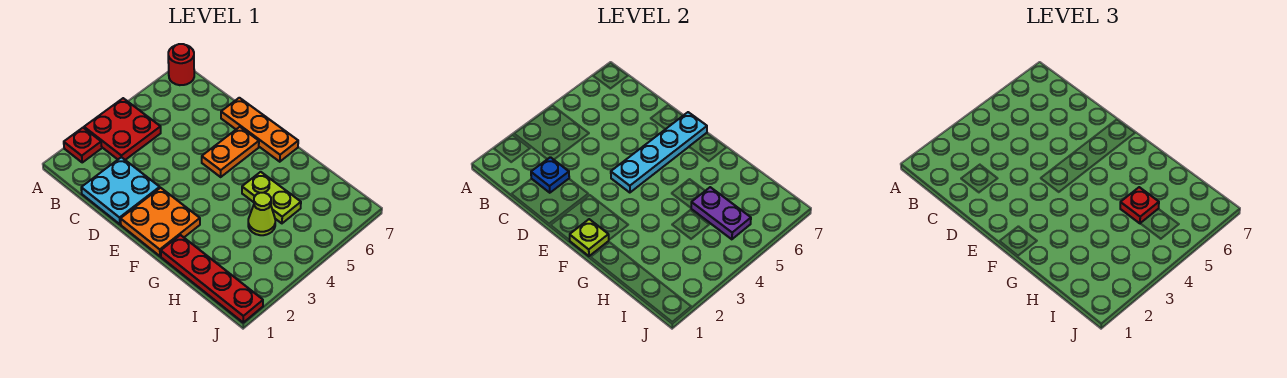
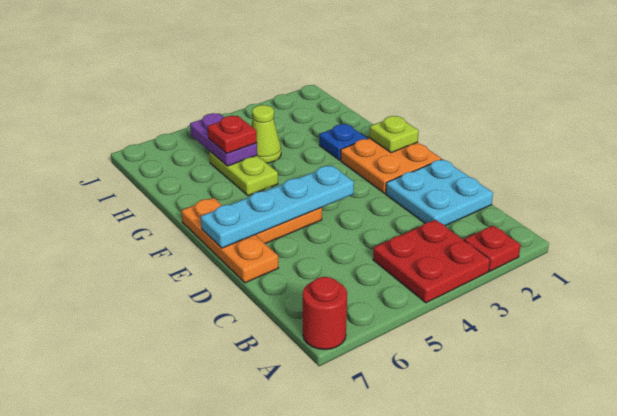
blue 1x1 plate [531,157,569,193] -> blue 1x1 plate moved to [319,124,367,160]
red 1x4 plate [161,235,263,322] -> none

